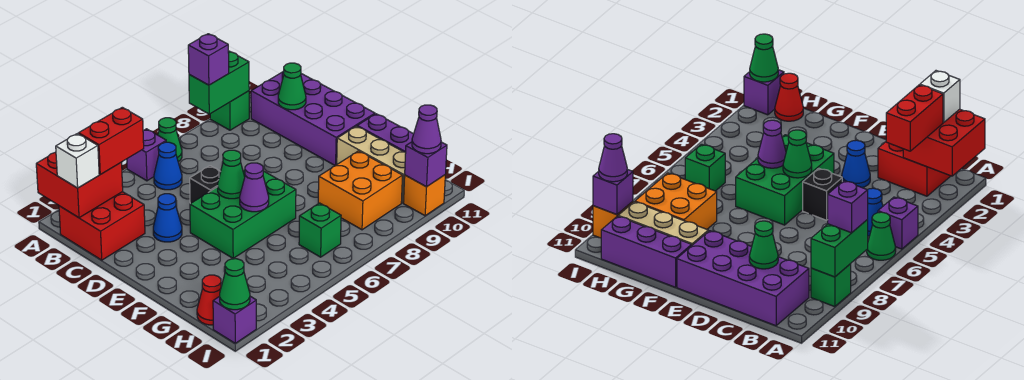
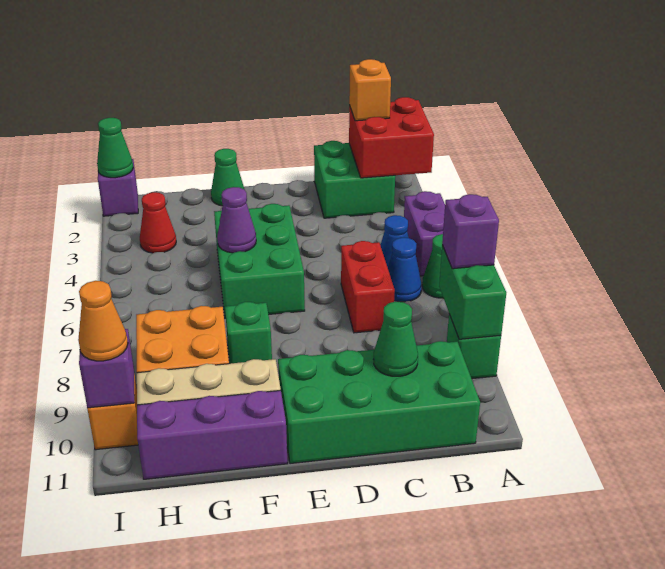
purple 1x1 brick [127,129,166,181] -> purple 1x2 brick [404,191,445,276]
red 2x2 brick [59,192,145,260] -> green 2x2 brick [314,141,395,218]
white 1x1 brick [56,134,99,188] -> orange 1x1 brick [349,59,391,121]
red 1x2 brick [79,107,144,175] -> red 1x2 brick moved to [341,241,395,333]
purple 2x4 brick [251,71,375,166] -> green 2x4 brick [278,341,480,464]
blue 1x1 cone [153,194,182,242] -> blue 1x1 cone moved to [388,238,421,302]
black 1x1 brick [190,166,220,203] -> none
green 1x1 cone [218,150,245,199] -> green 1x1 cone moved to [211,149,245,206]
red 1x1 cone [197,275,221,325] -> red 1x1 cone moved to [140,192,176,253]
green 1x1 brick [299,203,341,257] -> green 1x1 brick moved to [225,302,272,364]
purple 1x1 cone [412,105,441,154] -> orange 1x1 cone [78,281,128,361]

